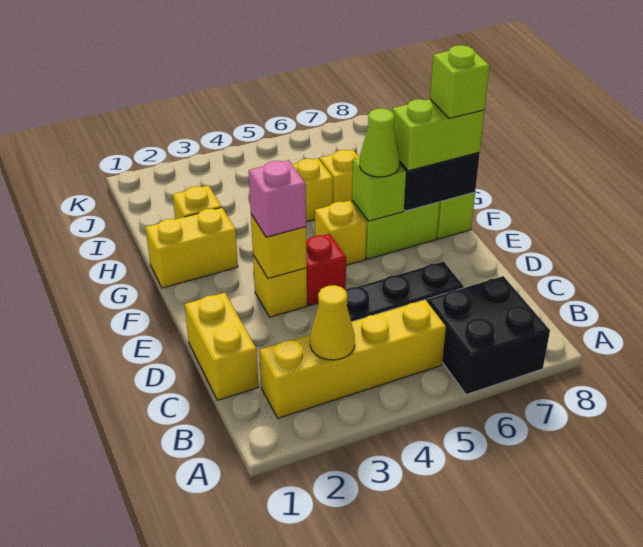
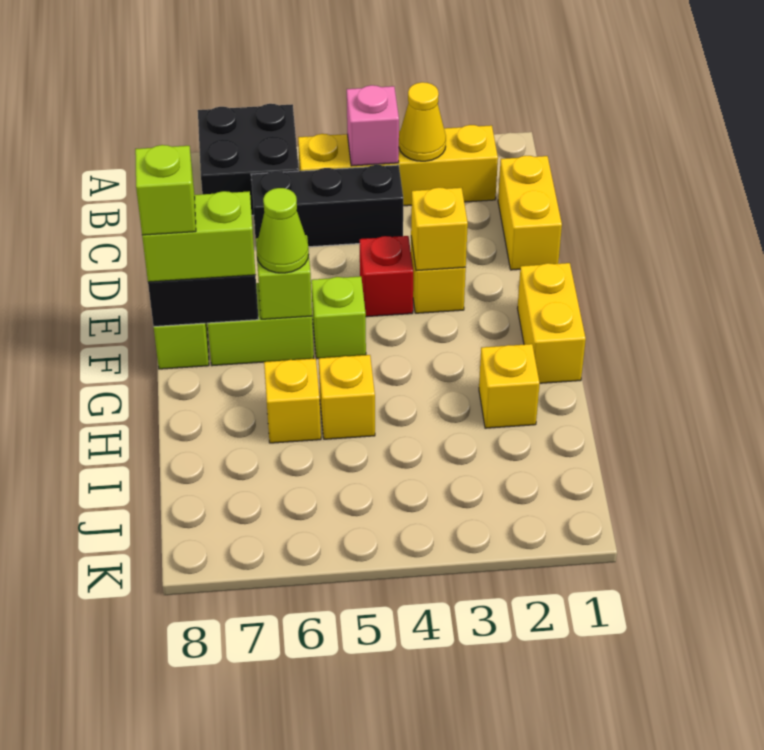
pink 1x1 brick [249,160,306,237] -> pink 1x1 brick moved to [347,85,399,166]
yellow 1x1 brick [315,201,367,265] -> lime 1x1 brick [311,276,366,358]
yellow 1x2 brick [145,207,238,288] -> yellow 1x2 brick turned to [517,263,586,383]

